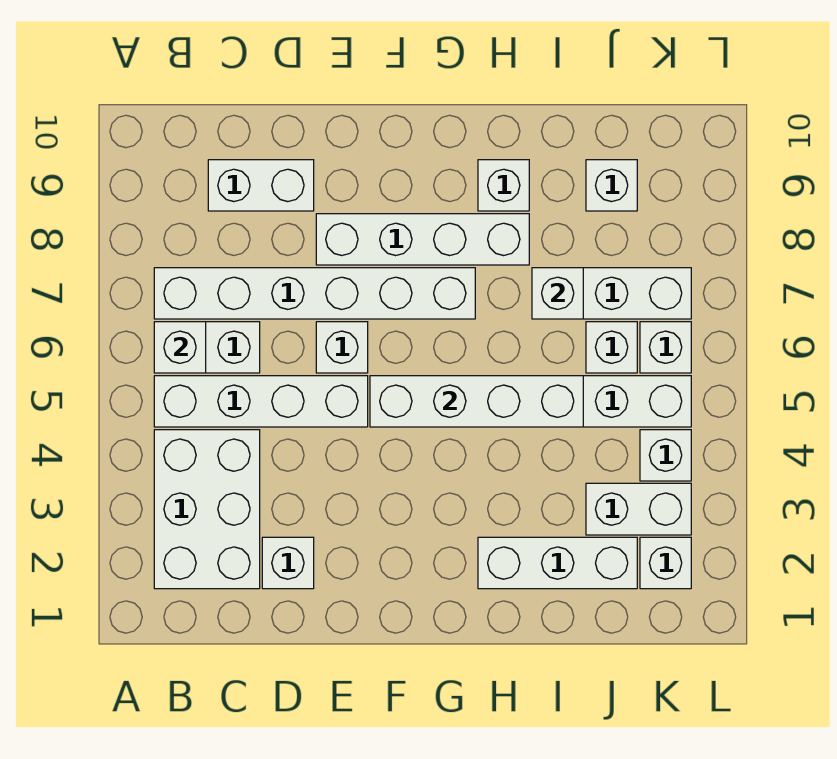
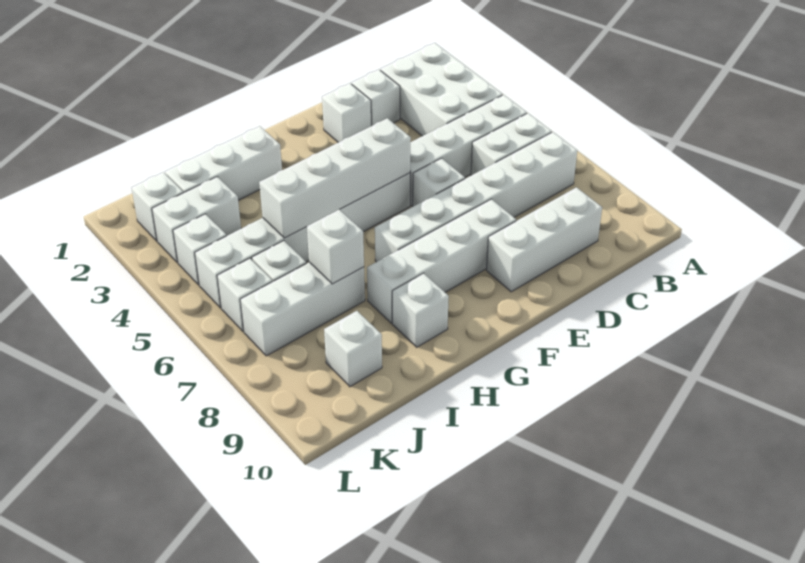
white 1x1 brick [154,322,206,373] -> white 1x1 brick moved to [322,83,371,142]
white 1x2 brick [208,160,314,211] -> white 1x3 brick [486,187,602,292]

